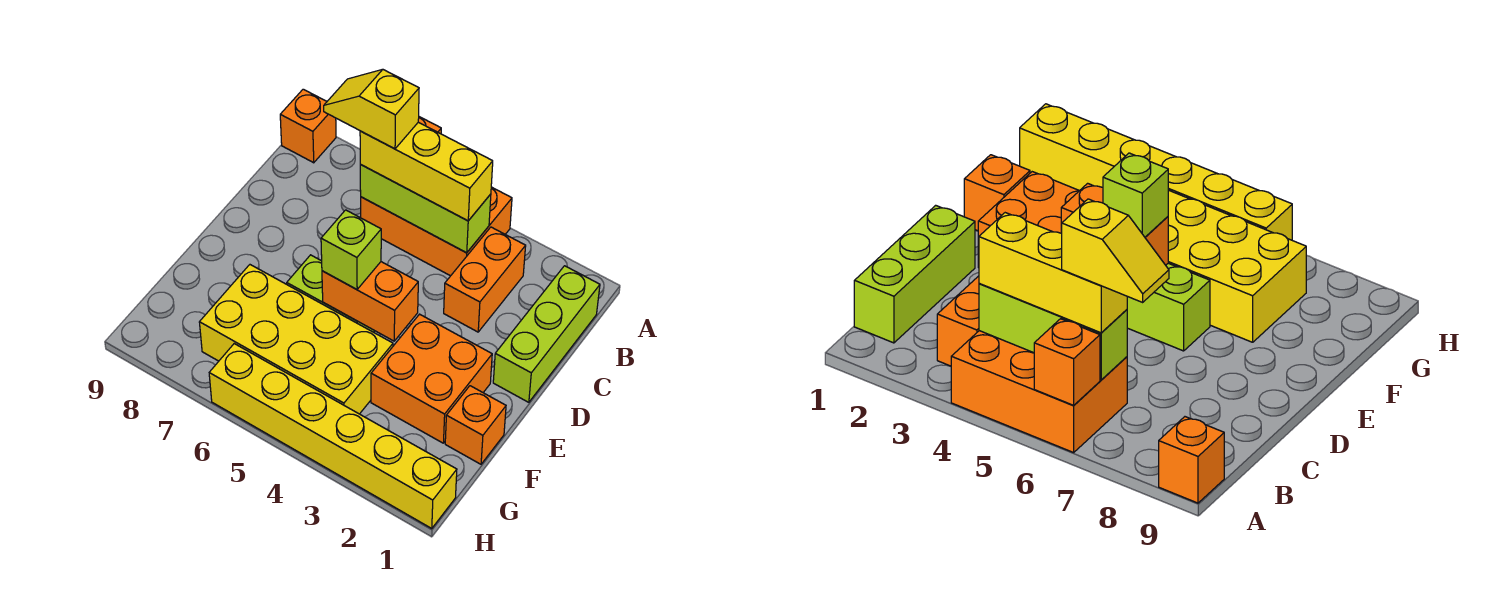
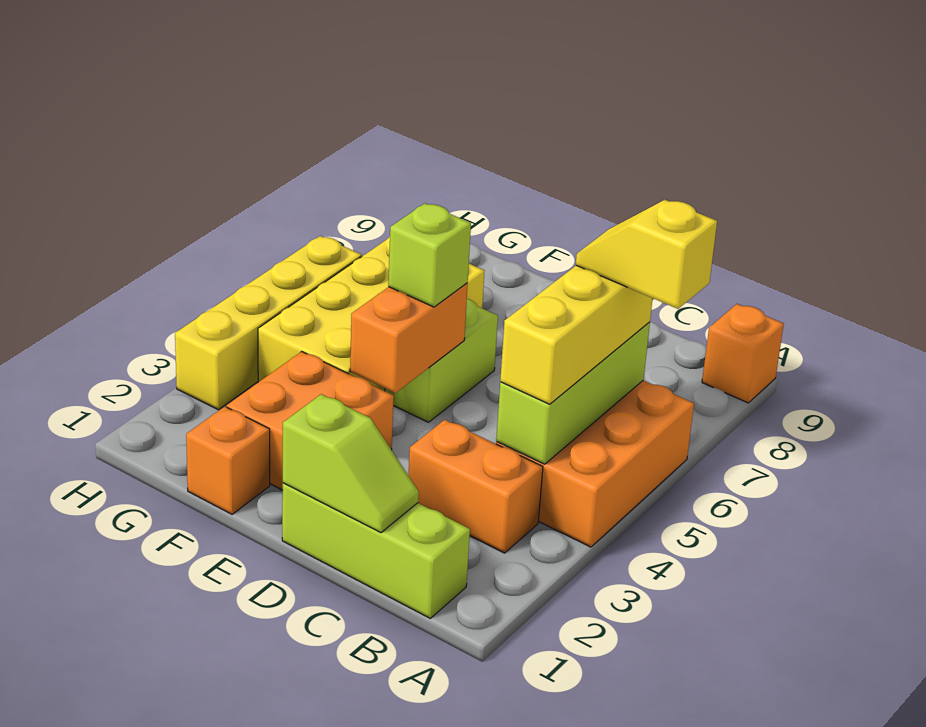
orange 1x1 brick [1034,319,1100,405] -> none
yellow 1x2 slope [324,69,419,149] -> yellow 1x2 slope turned to [576,200,717,309]
none -> lime 1x2 slope [283,394,419,533]
yellow 1x6 brick [209,344,457,528] -> yellow 1x4 brick [175,236,362,410]

